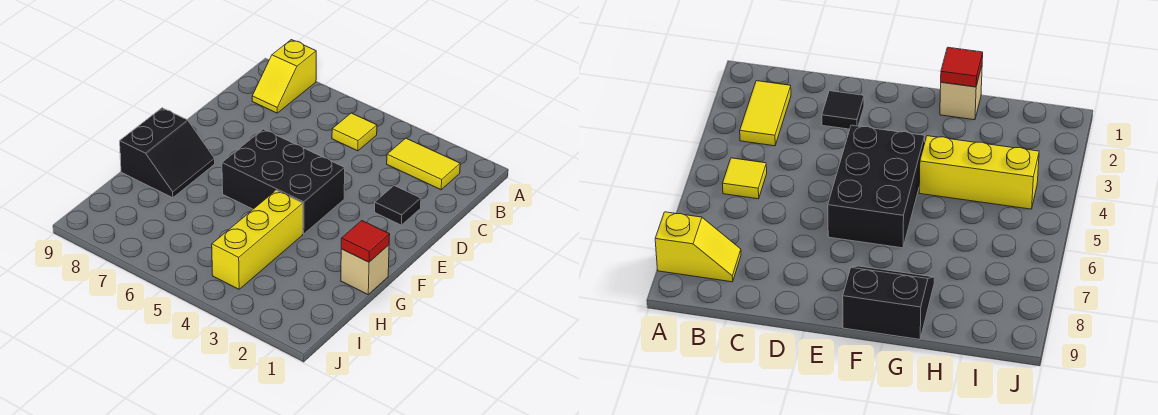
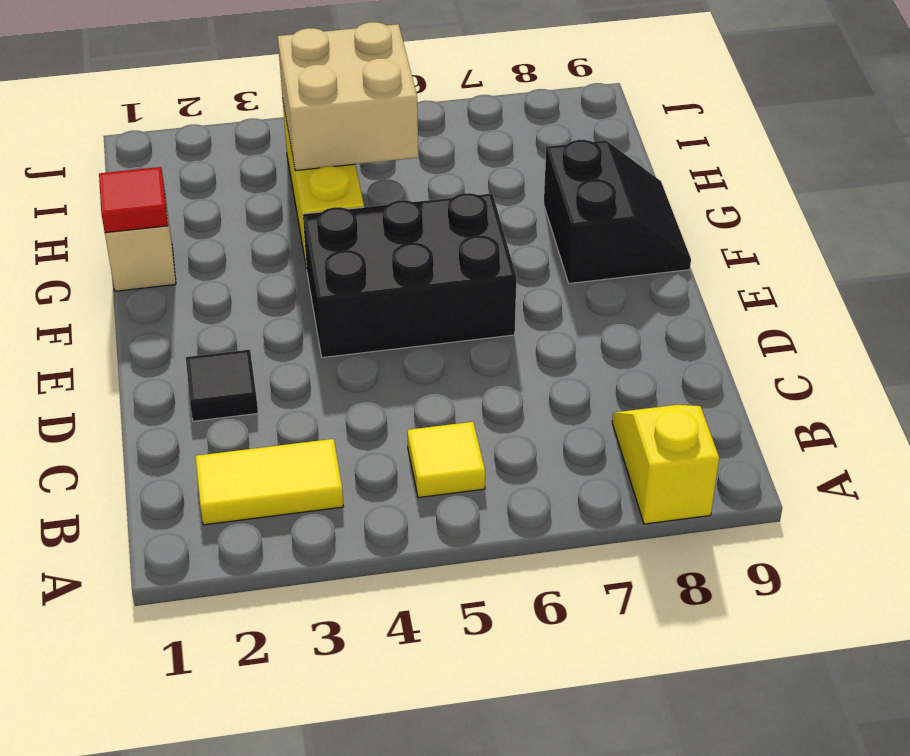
black 2x2 slope [120,108,215,198] -> black 2x2 slope turned to [544,140,691,283]
none -> tan 2x2 brick [278,22,418,171]

